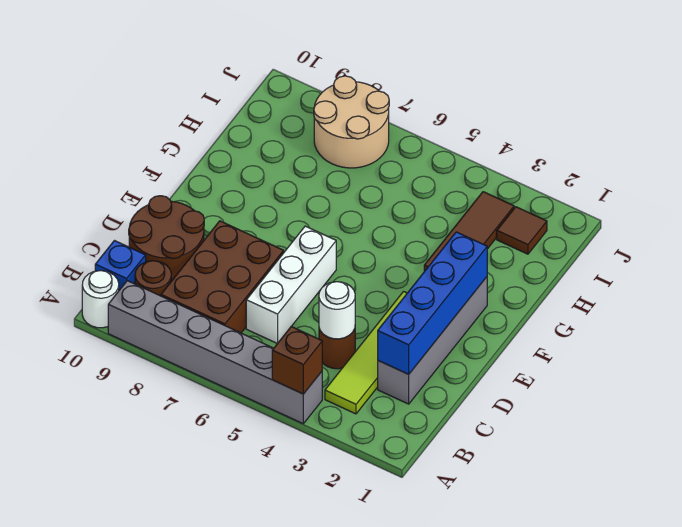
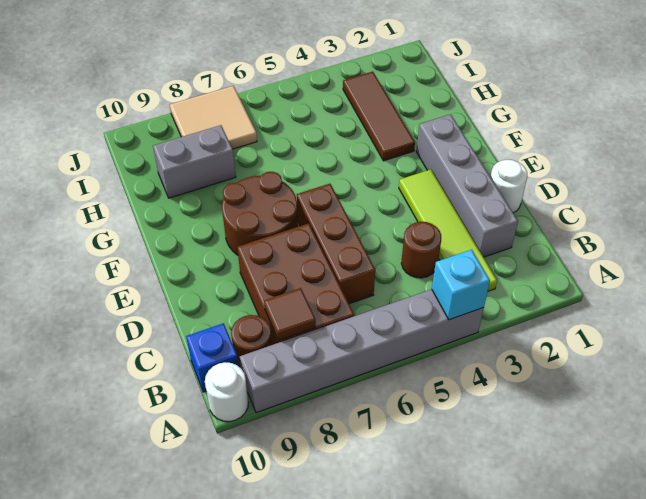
brown 1x1 brick [272,326,322,394] -> cyan 1x1 brick [432,250,490,320]
blue 1x4 brick [378,232,487,374] -> none
white 1x1 round brick [319,282,355,339] -> white 1x1 round brick moved to [490,160,527,213]
white 1x3 brick [246,226,336,343] -> brown 1x3 brick [297,184,375,304]
brown 2x2 round brick [129,196,204,281] -> brown 2x2 round brick moved to [222,172,298,255]
none -> grey 1x2 brick [153,125,236,198]
brown 1x1 tile [497,207,547,254] -> brown 1x1 tile moved to [264,288,316,340]
tan 2x2 round brick [314,76,389,168] -> tan 2x2 tile [170,86,257,149]

